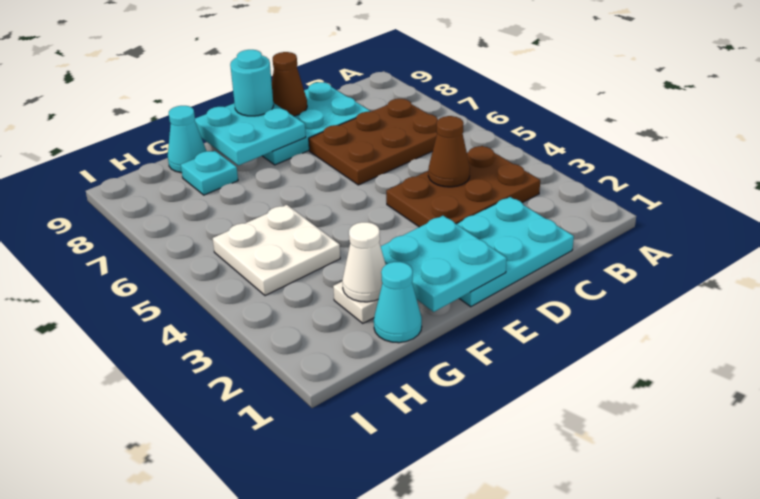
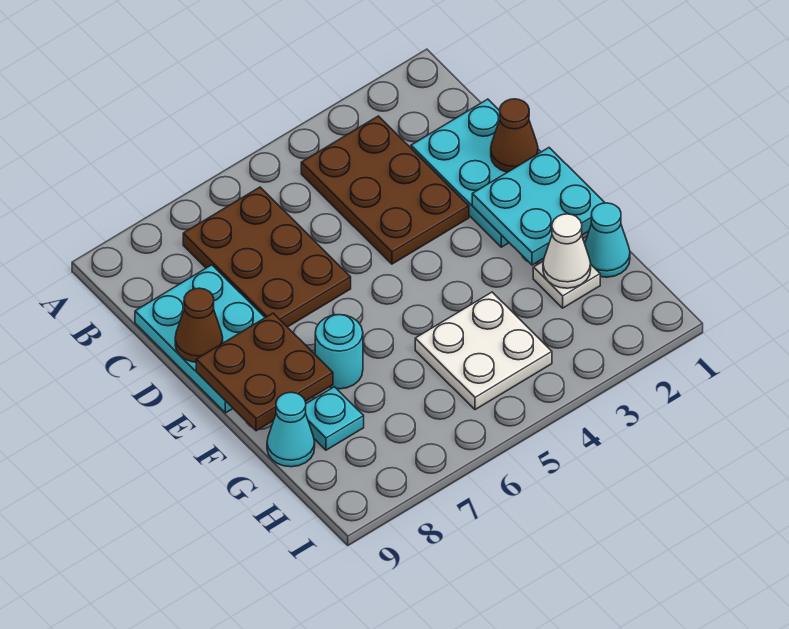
brown 1x1 cone [428,116,470,187] -> brown 1x1 cone moved to [491,99,538,172]
cyan 2x2 plate [195,103,306,165] -> brown 2x2 plate [196,313,333,431]
cyan 1x1 round brick [230,50,274,116] -> cyan 1x1 round brick moved to [315,315,363,389]

